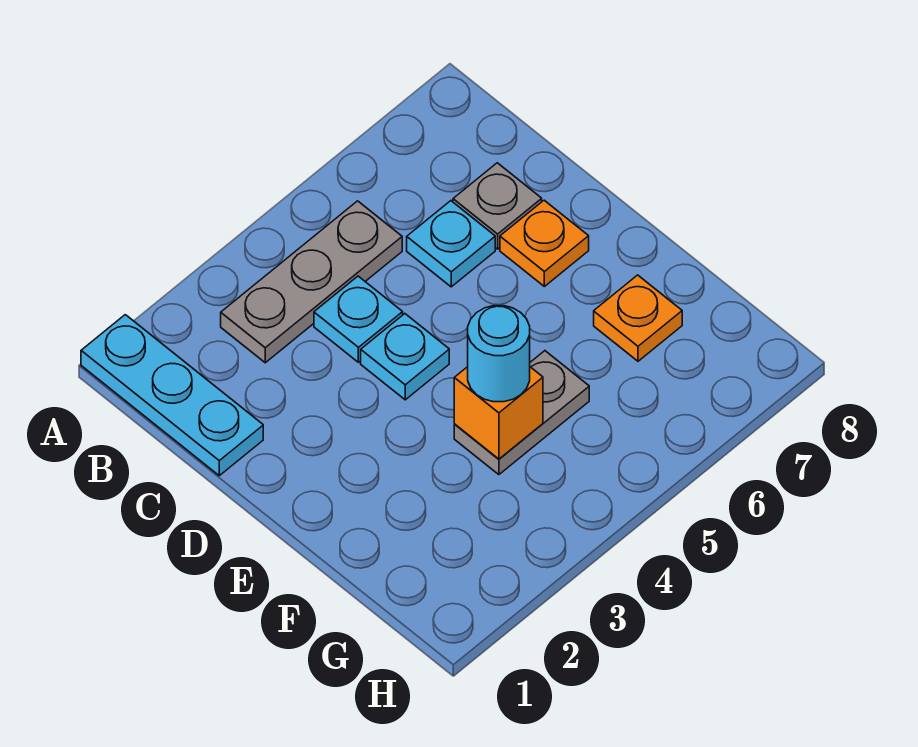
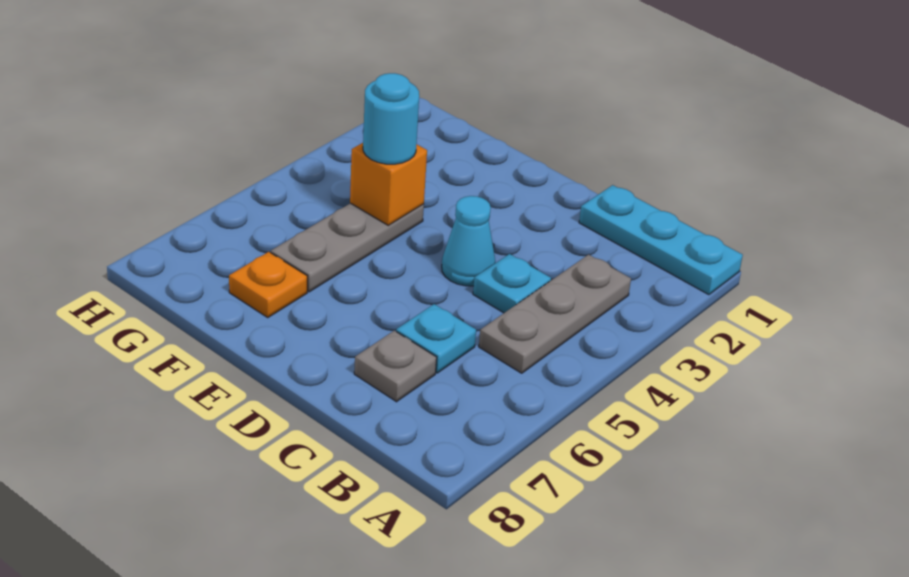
cyan 1x1 plate [361,314,449,400] -> cyan 1x1 cone [442,196,496,286]
orange 1x1 plate [500,200,589,286] -> none
grey 1x2 plate [454,351,589,475] -> grey 1x3 plate [271,203,424,292]

